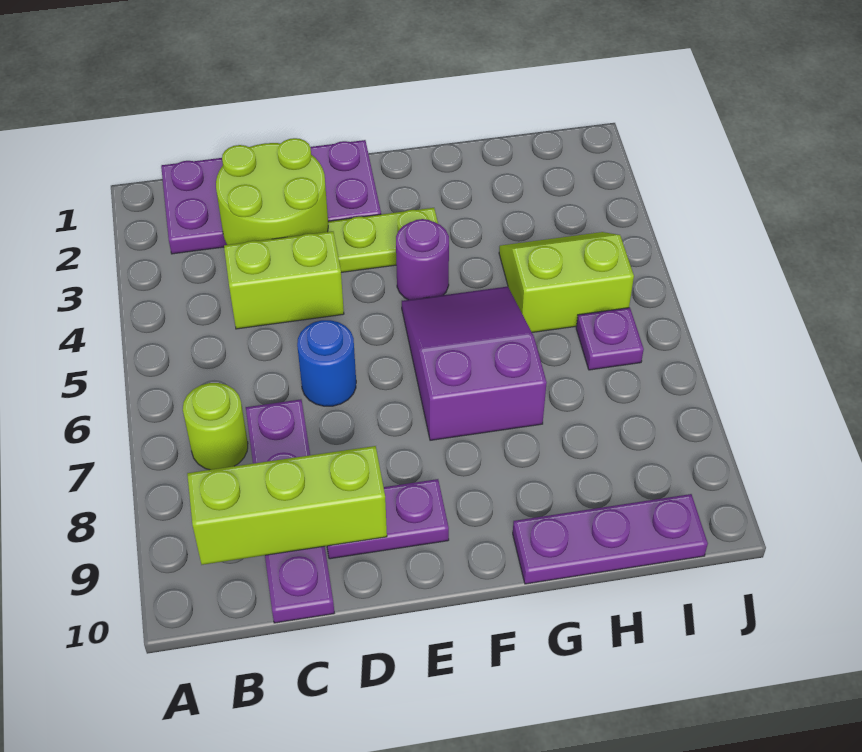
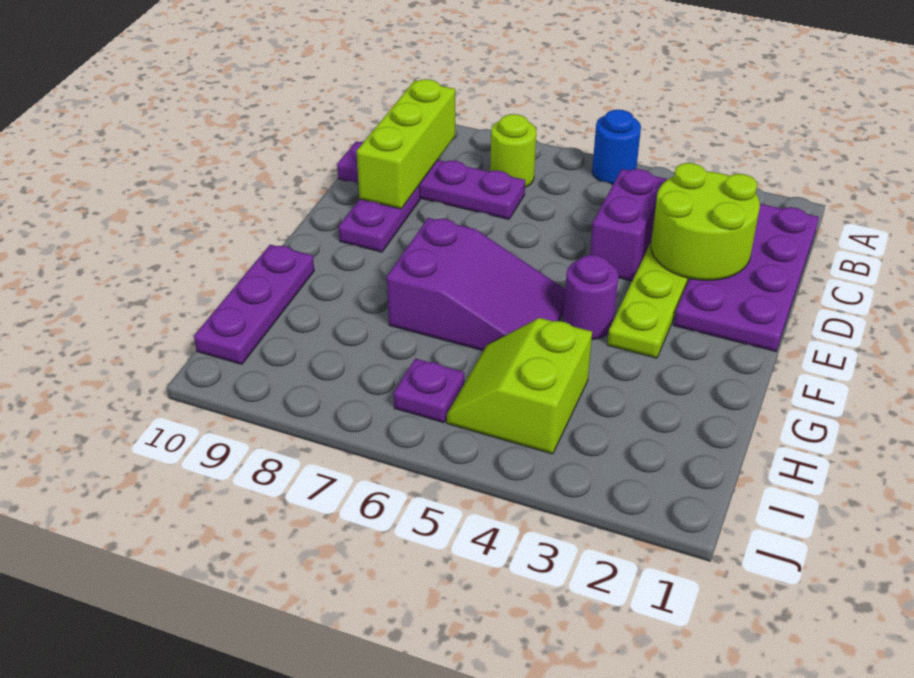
lime 1x2 brick [224,231,344,329] -> purple 1x2 brick [590,169,667,281]
blue 1x1 round brick [297,320,356,406] -> blue 1x1 round brick moved to [592,110,641,185]
lime 2x2 slope [499,232,634,332] -> lime 2x2 slope turned to [447,318,592,454]

